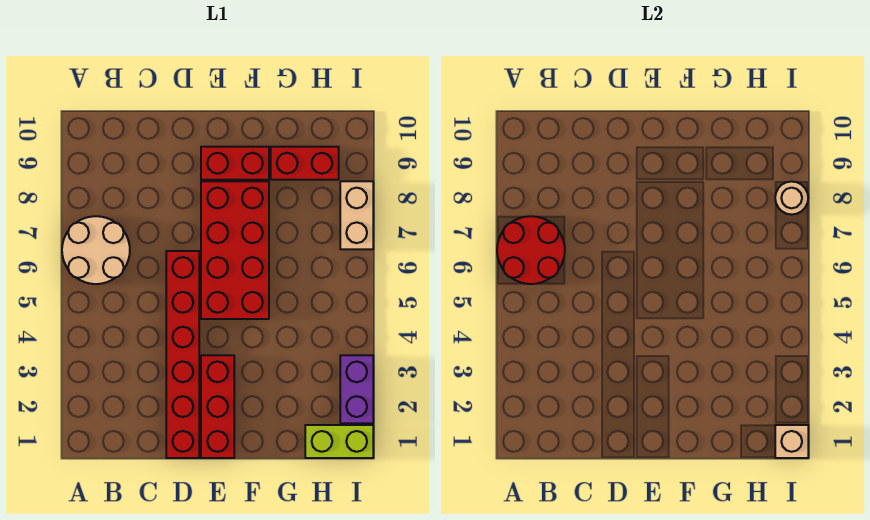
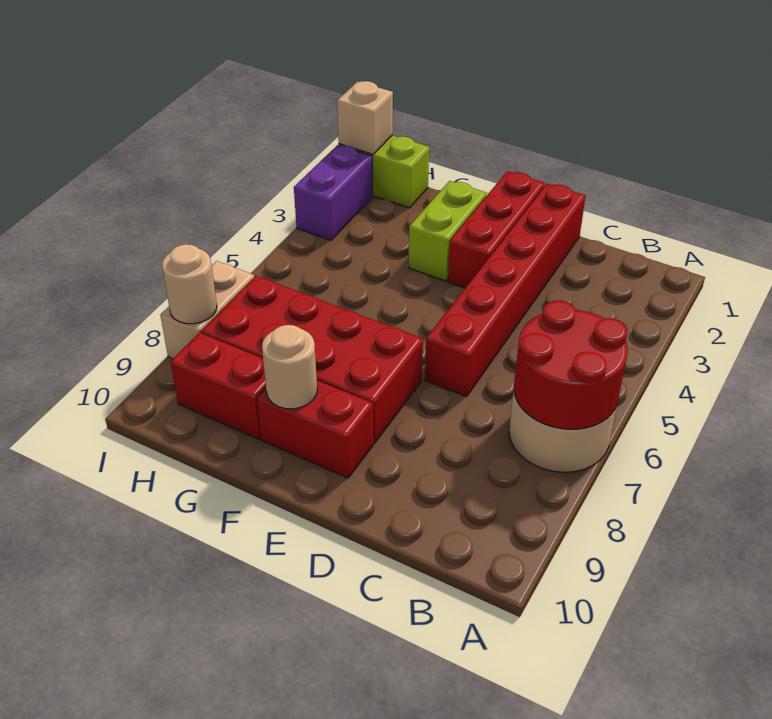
red 2x4 brick [201,181,269,319] -> red 2x4 brick turned to [201,276,423,443]
none -> lime 1x2 brick [409,181,487,281]
none -> tan 1x1 round brick [262,325,317,409]

